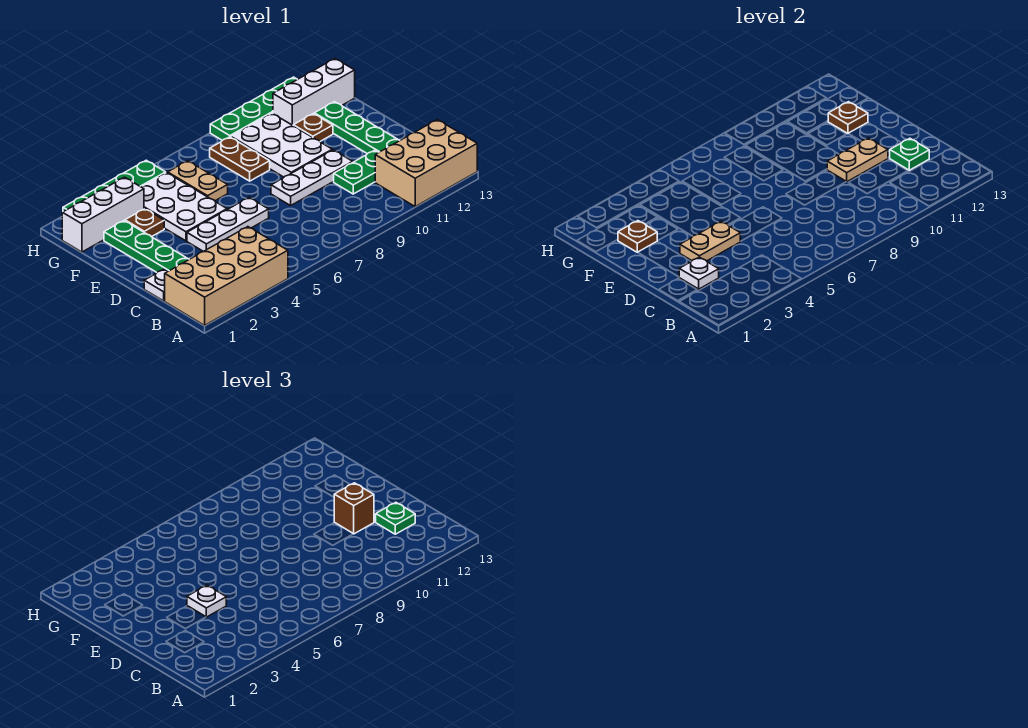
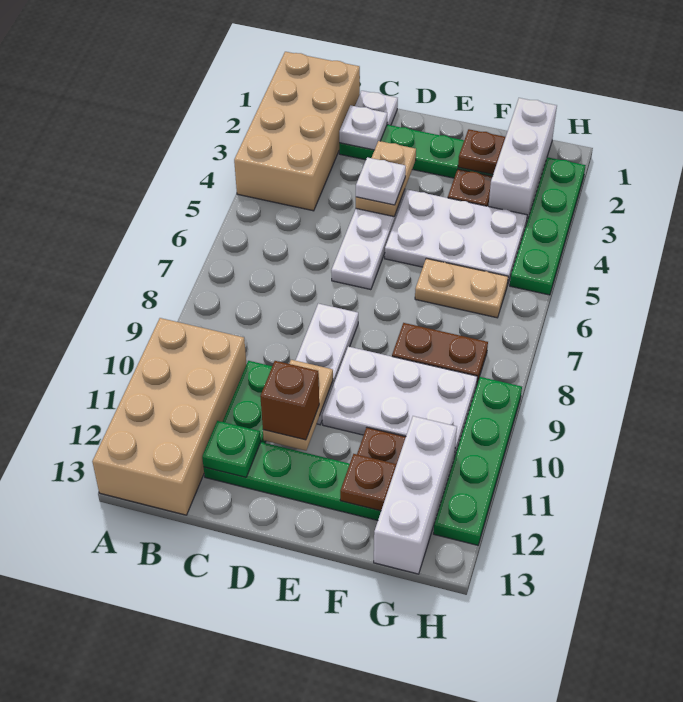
tan 2x3 brick [375,120,477,206] -> tan 2x4 brick [92,318,247,515]
green 1x1 plate [376,502,415,534] -> none

